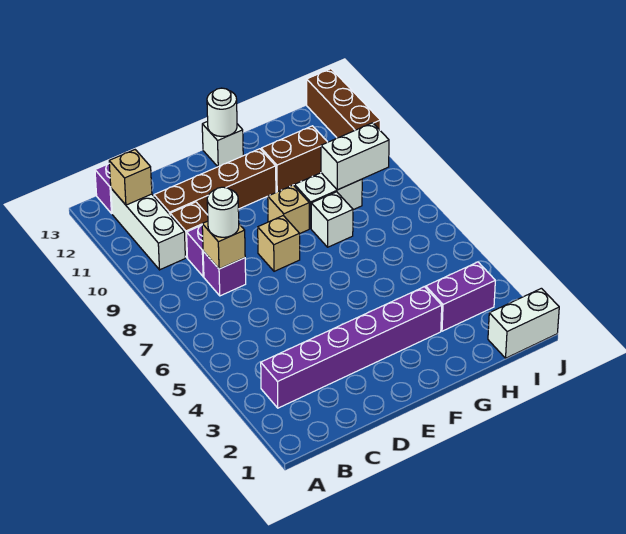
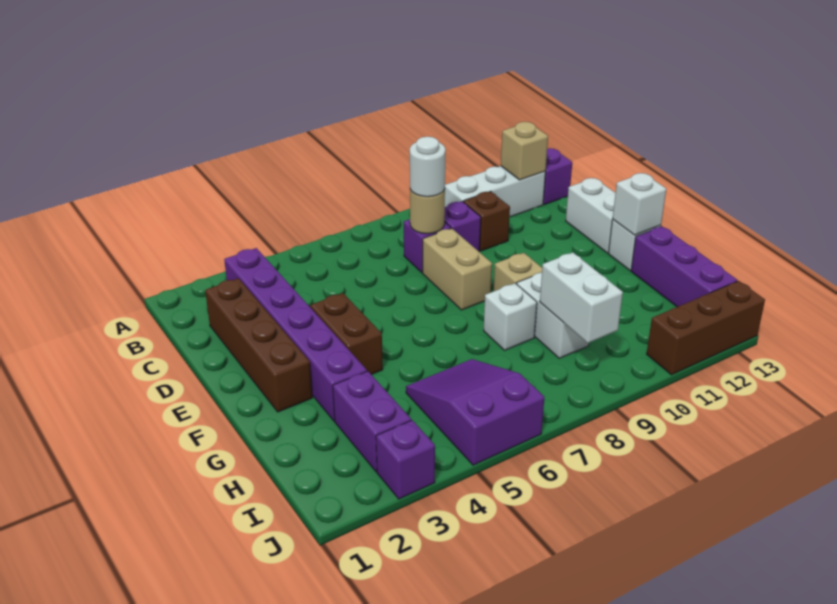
tan 1x1 brick [202,221,245,269] -> tan 1x1 round brick [410,189,445,234]
brown 1x4 brick [154,149,276,215] -> brown 1x4 brick moved to [205,278,312,412]
tan 1x1 brick [258,216,300,271] -> tan 1x2 brick [423,228,492,310]
white 1x1 round brick [207,88,237,137] -> white 1x1 brick [613,173,666,235]
brown 1x2 brick [261,126,327,192] -> brown 1x2 brick moved to [310,293,383,375]
none -> purple 1x3 brick [631,226,737,307]
none -> purple 2x3 slope [406,359,544,465]
white 1x2 brick [488,288,559,358] -> white 1x2 brick moved to [566,178,615,253]
none -> purple 1x1 brick [376,420,435,499]

